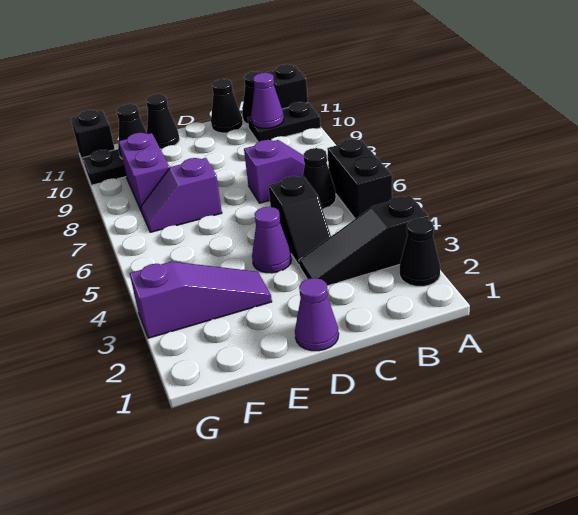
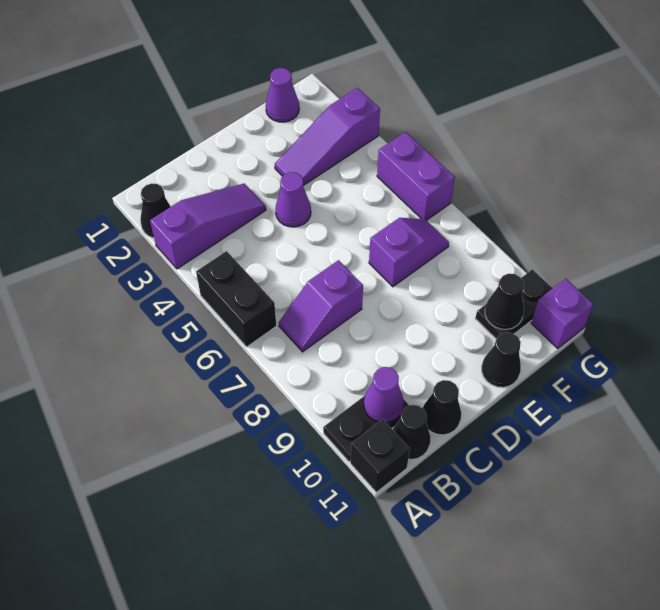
black 1x3 slope [299,196,429,286] -> purple 1x3 slope [150,184,266,269]
black 1x1 cone [303,148,336,209] -> none
black 1x2 slope [268,176,331,266] -> none
purple 1x1 cone [295,278,339,351] -> purple 1x1 cone moved to [266,68,299,122]
purple 1x2 brick [119,133,170,212] -> purple 1x2 brick moved to [377,132,455,220]
black 1x1 brick [71,110,115,164] -> purple 1x1 brick [531,279,593,349]

